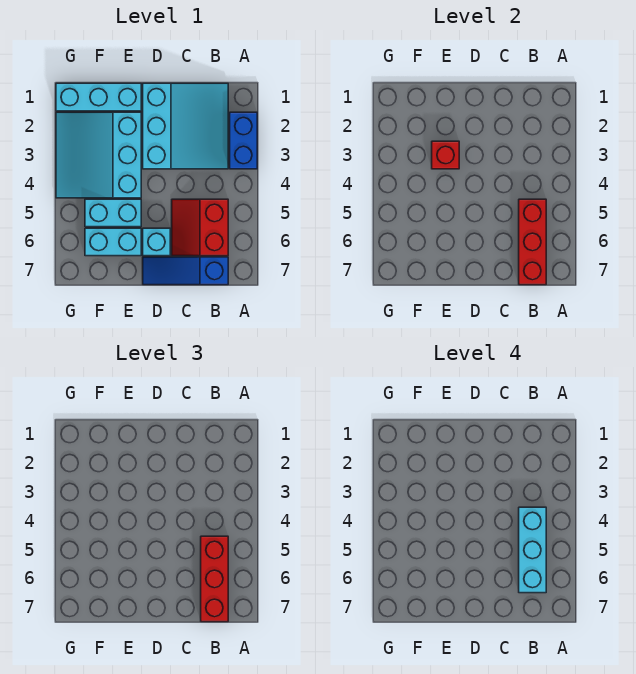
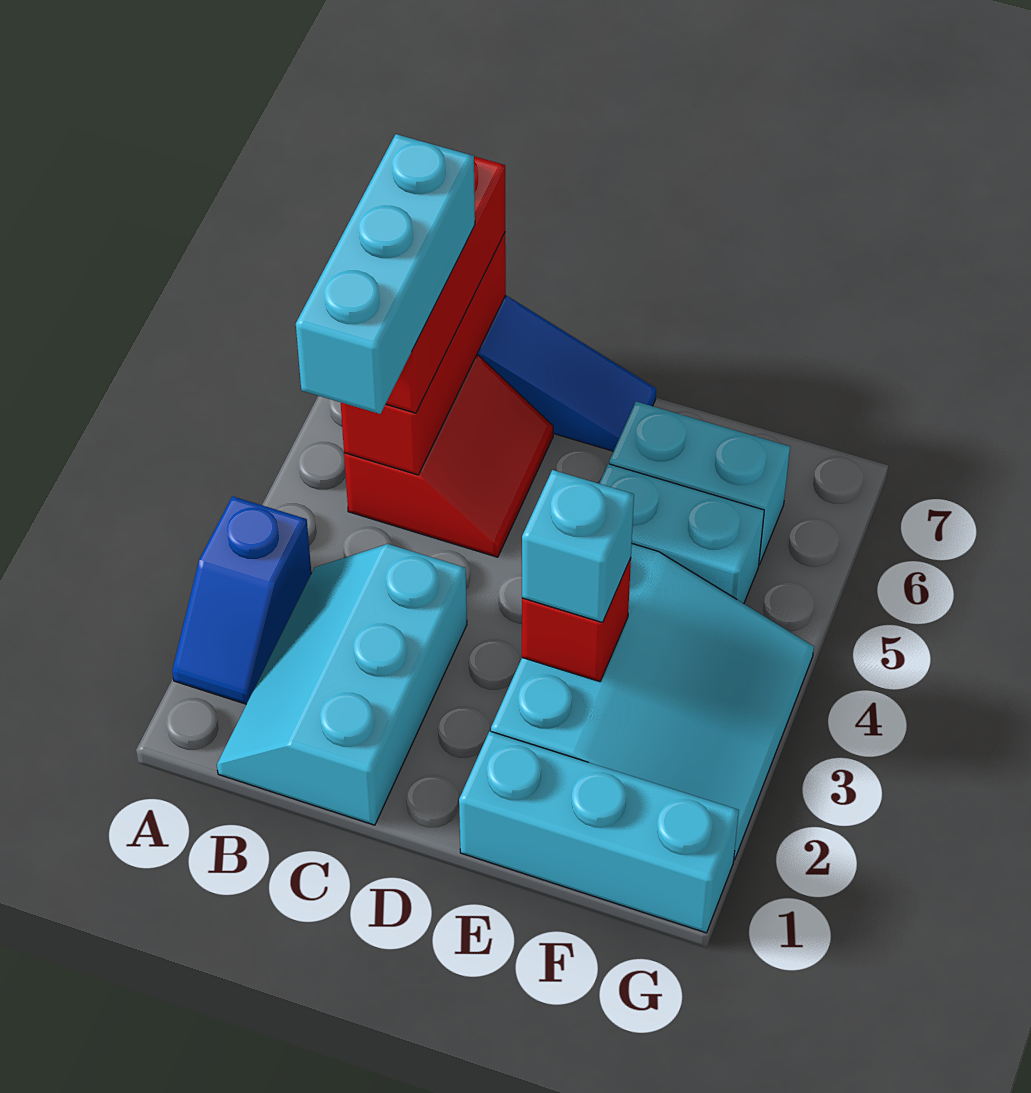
blue 1x2 brick [230,112,257,169] -> blue 1x2 slope [172,496,311,704]
cyan 3x3 slope [143,83,228,169] -> cyan 2x3 slope [217,544,467,825]
cyan 1x1 brick [143,228,170,256] -> cyan 1x1 brick moved to [522,470,634,623]

